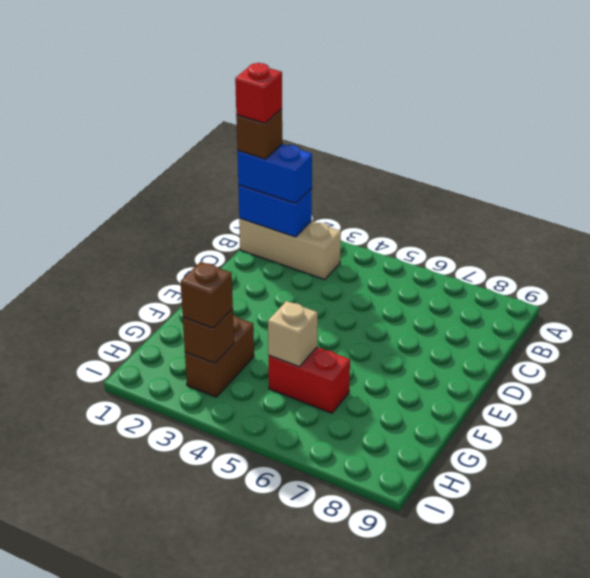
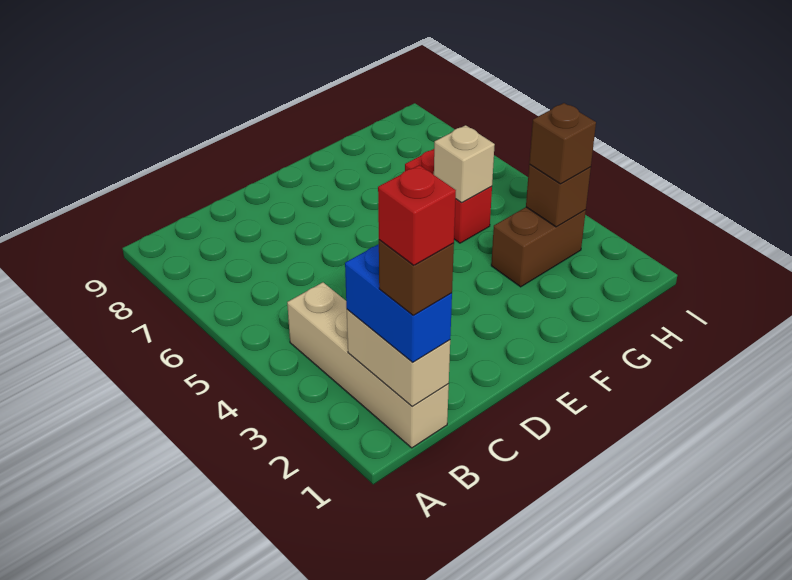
tan 1x3 brick [239,219,341,279] -> tan 1x4 brick [287,282,449,448]
blue 1x2 brick [238,185,312,237] -> tan 1x2 brick [347,310,450,407]

